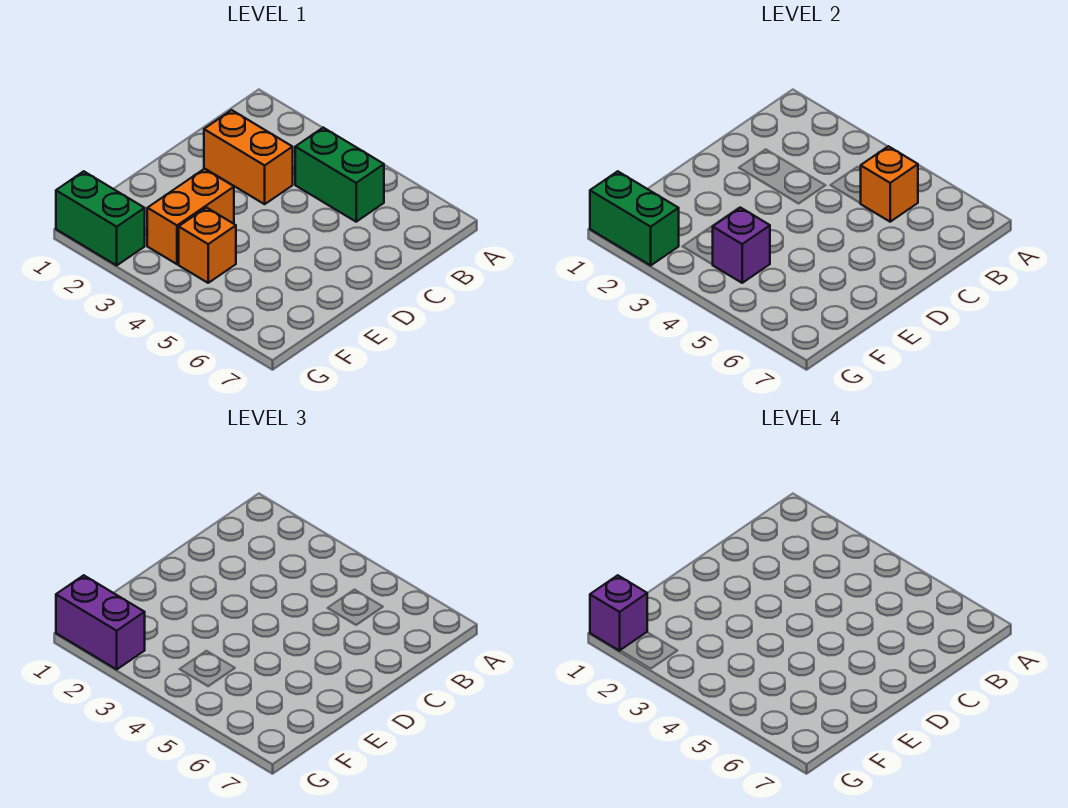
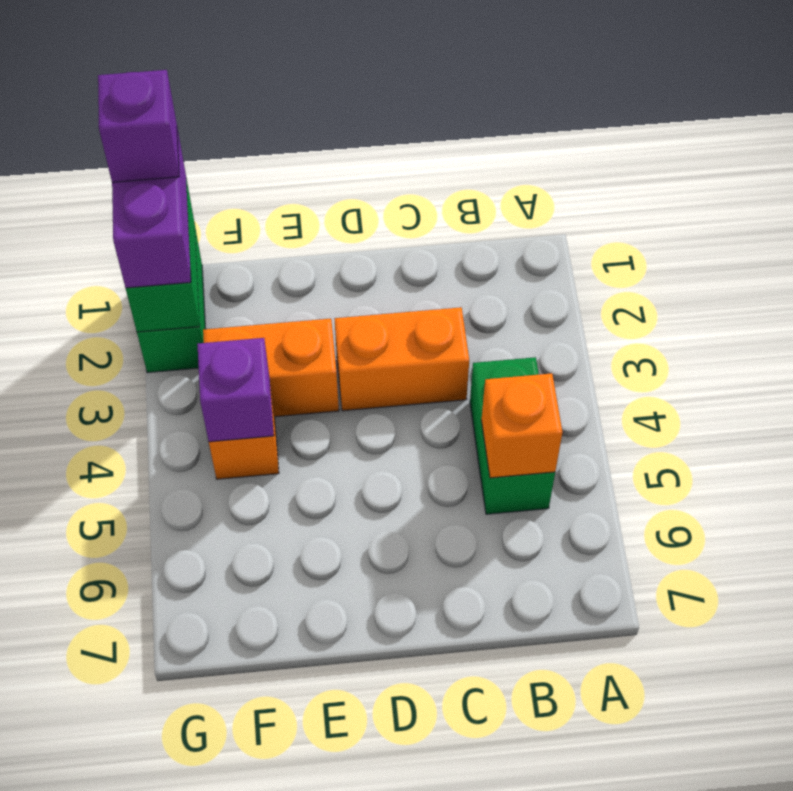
orange 1x2 brick [204,110,293,204] -> orange 1x2 brick turned to [335,307,469,411]

